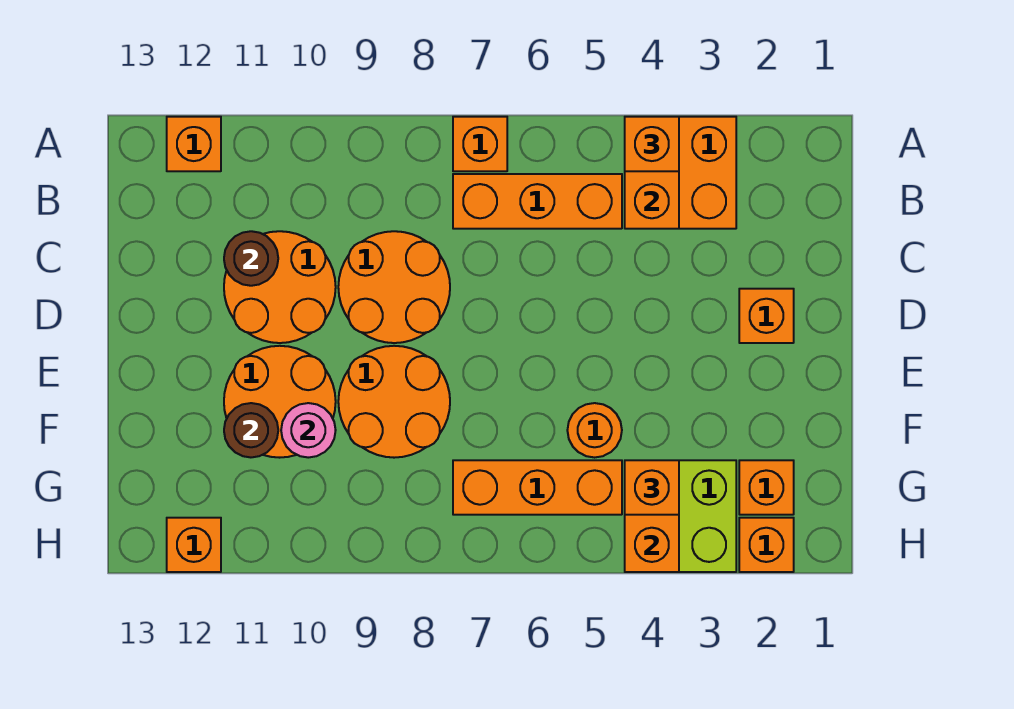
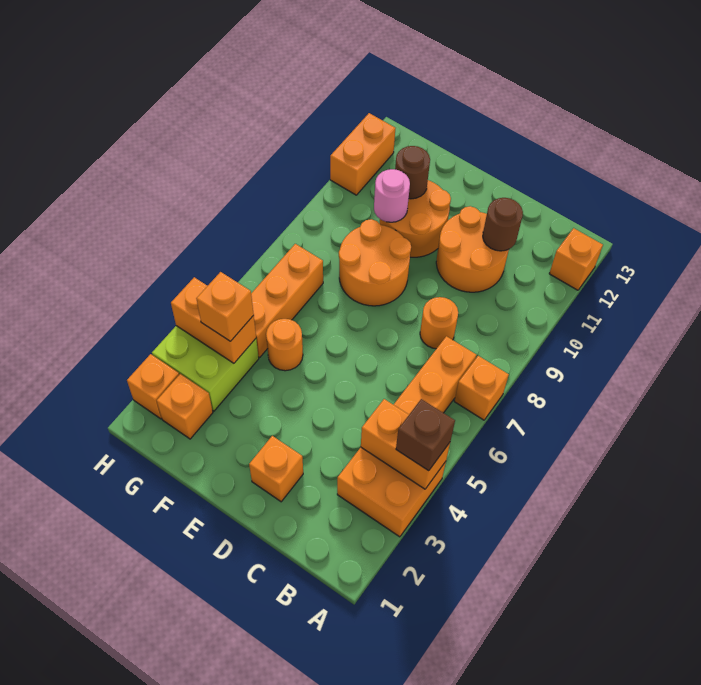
orange 1x1 brick [625,117,679,171] -> brown 1x1 brick [396,399,455,471]
orange 2x2 round brick [338,231,450,343] -> orange 1x1 round brick [420,297,458,349]
orange 1x1 brick [167,518,221,572] -> orange 1x2 brick [330,113,395,195]

